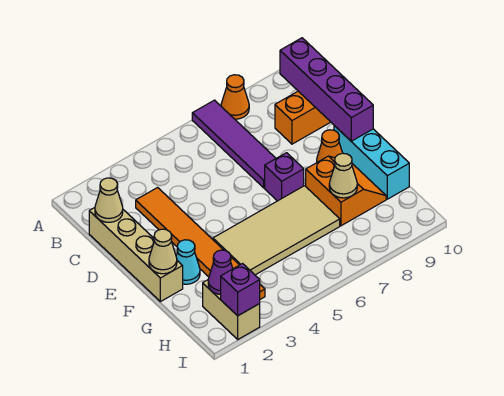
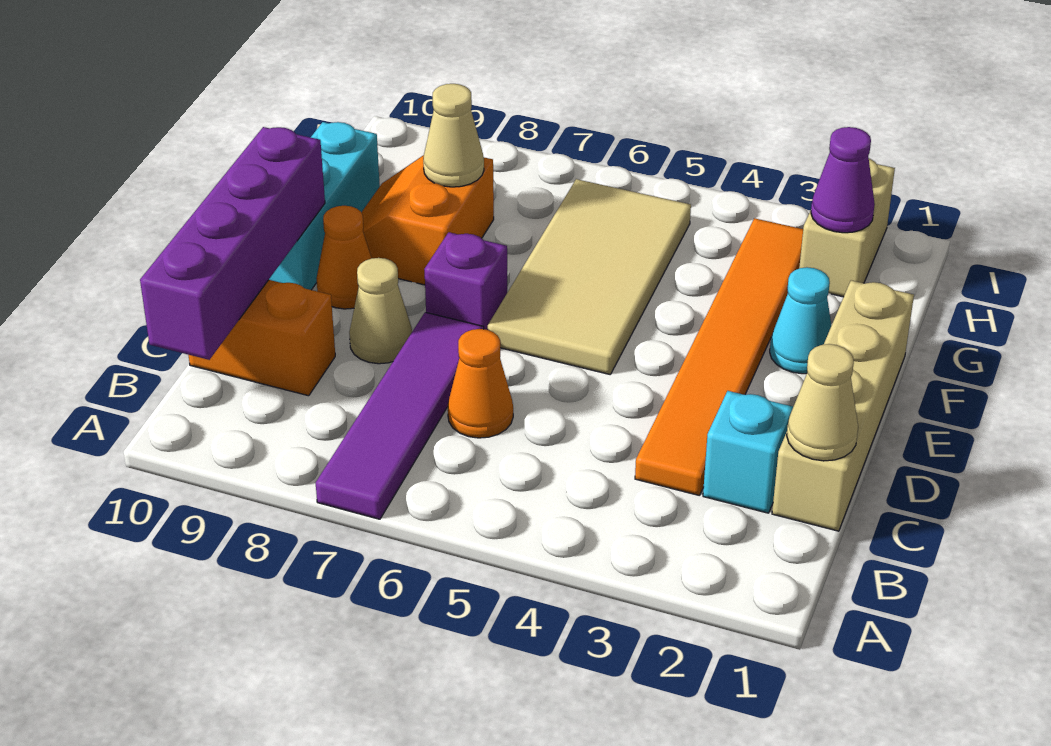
orange 1x1 cone [221,75,249,119] -> orange 1x1 cone moved to [448,329,513,438]
none -> cyan 1x1 brick [703,391,793,513]
tan 1x1 cone [149,229,177,274] -> tan 1x1 cone moved to [349,258,412,364]
tan 2x4 tile [213,186,340,275] -> tan 2x4 tile turned to [488,179,691,374]
purple 1x1 brick [221,264,260,316] -> none

